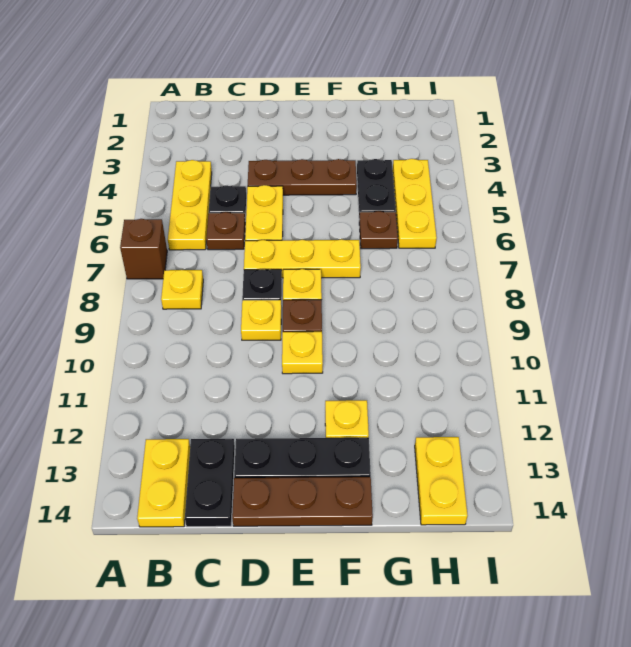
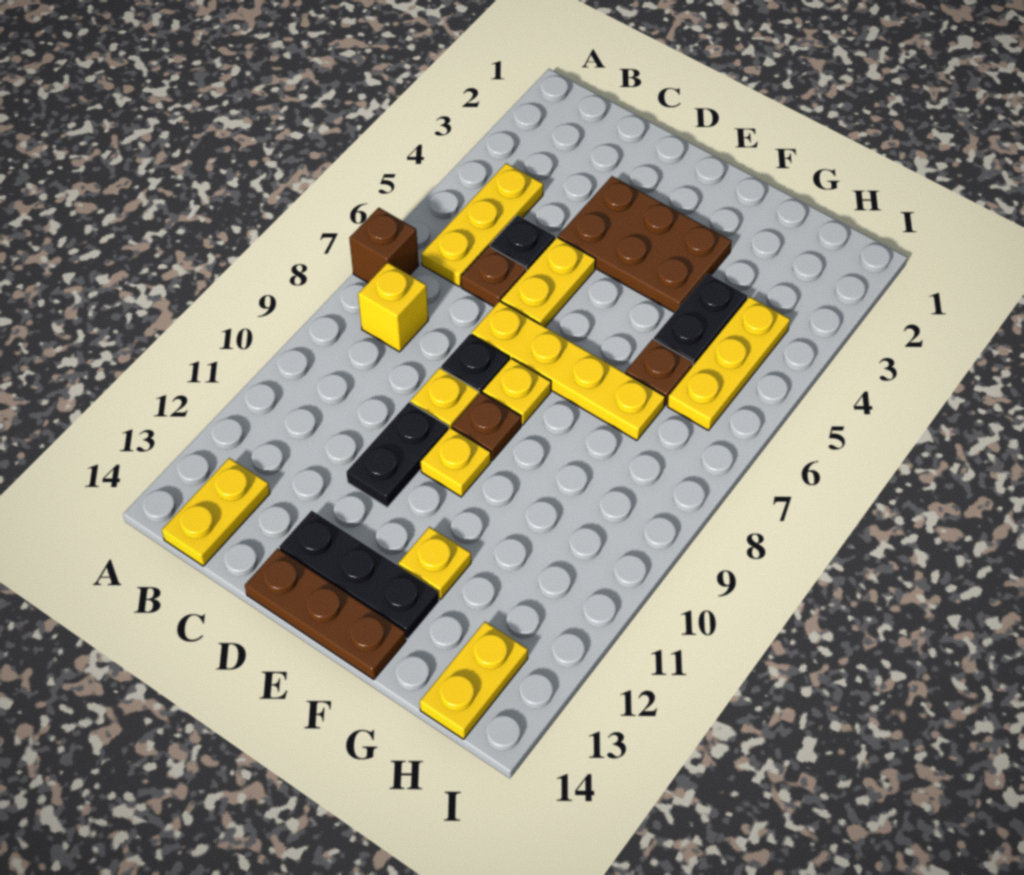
yellow 1x1 plate [161,270,203,309] -> yellow 1x1 brick [358,263,428,352]
black 1x2 plate [185,439,235,527] -> black 1x2 plate moved to [346,403,449,507]
brown 1x3 plate [248,159,357,195] -> brown 2x3 plate [558,176,732,313]
yellow 1x3 plate [244,239,361,278] -> yellow 1x4 plate [472,301,665,440]

